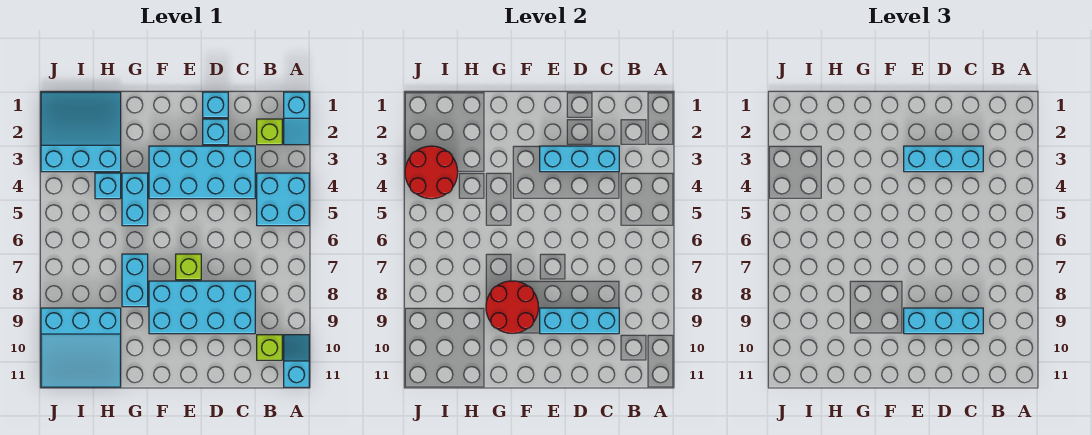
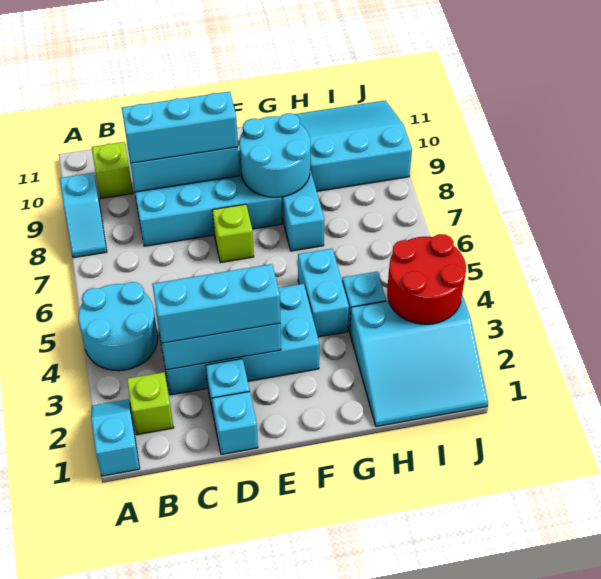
cyan 2x2 brick [257,173,309,226] -> cyan 2x2 round brick [78,282,158,371]
cyan 1x2 slope [284,335,309,387] -> cyan 1x2 slope moved to [60,173,107,258]
red 2x2 round brick [486,281,538,333] -> cyan 2x2 round brick [239,113,310,197]

